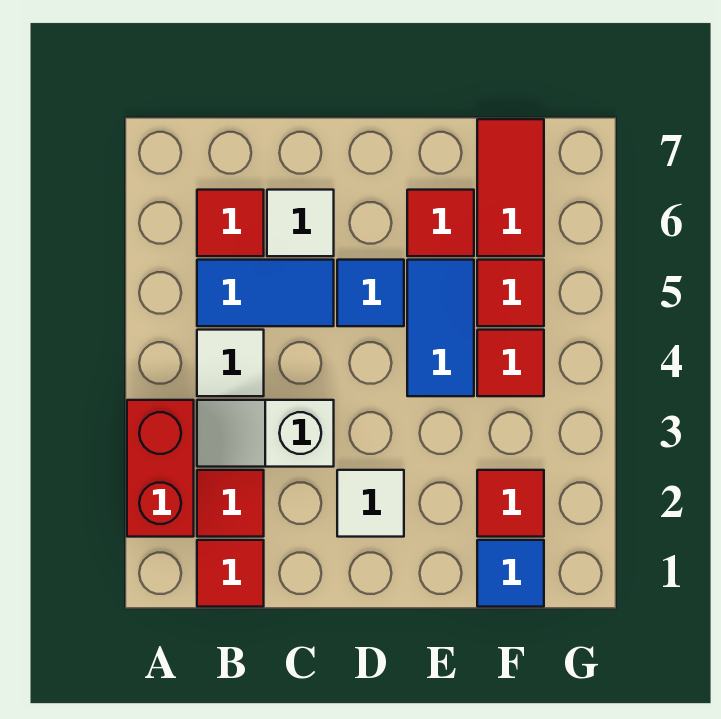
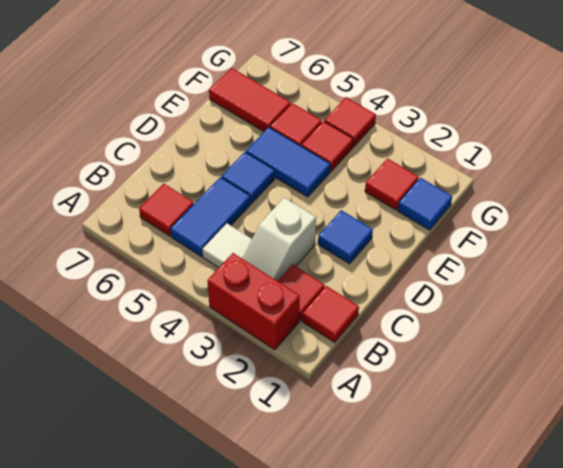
white 1x1 tile [267,190,334,256] -> none
white 1x1 tile [337,470,404,537] -> blue 1x1 tile [318,210,373,264]
red 1x1 tile [407,190,474,256] -> red 1x1 tile moved to [324,97,376,147]

